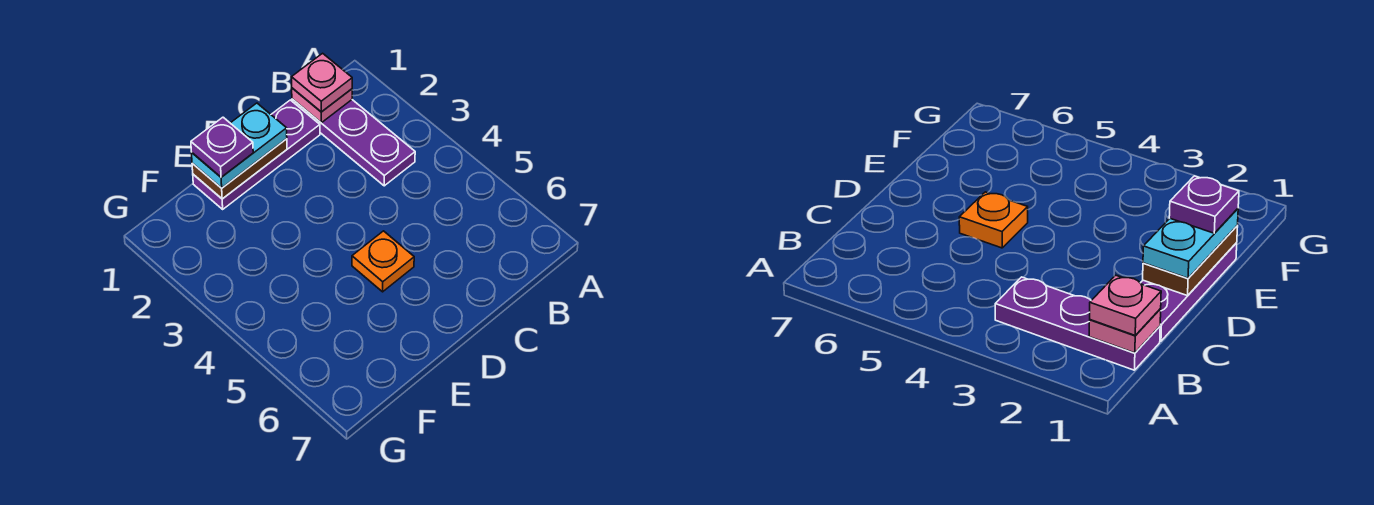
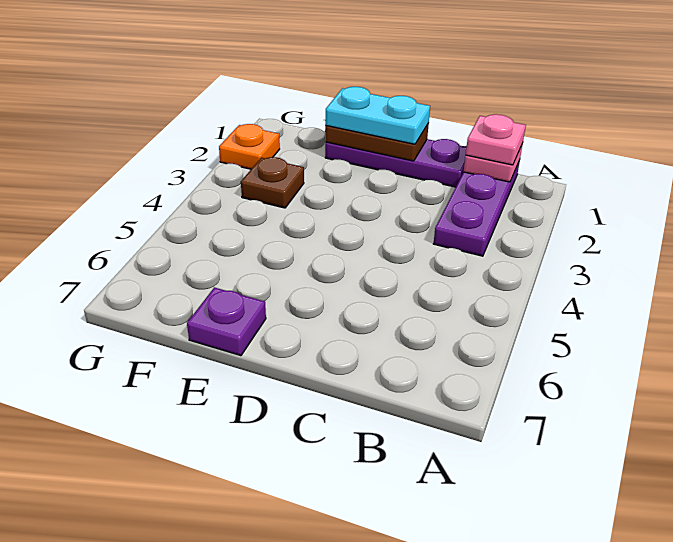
orange 1x1 plate [352,231,414,292] -> orange 1x1 plate moved to [219,124,280,169]
purple 1x1 plate [191,117,253,177] -> purple 1x1 plate moved to [187,287,266,356]
none -> brown 1x1 plate [241,157,304,208]

